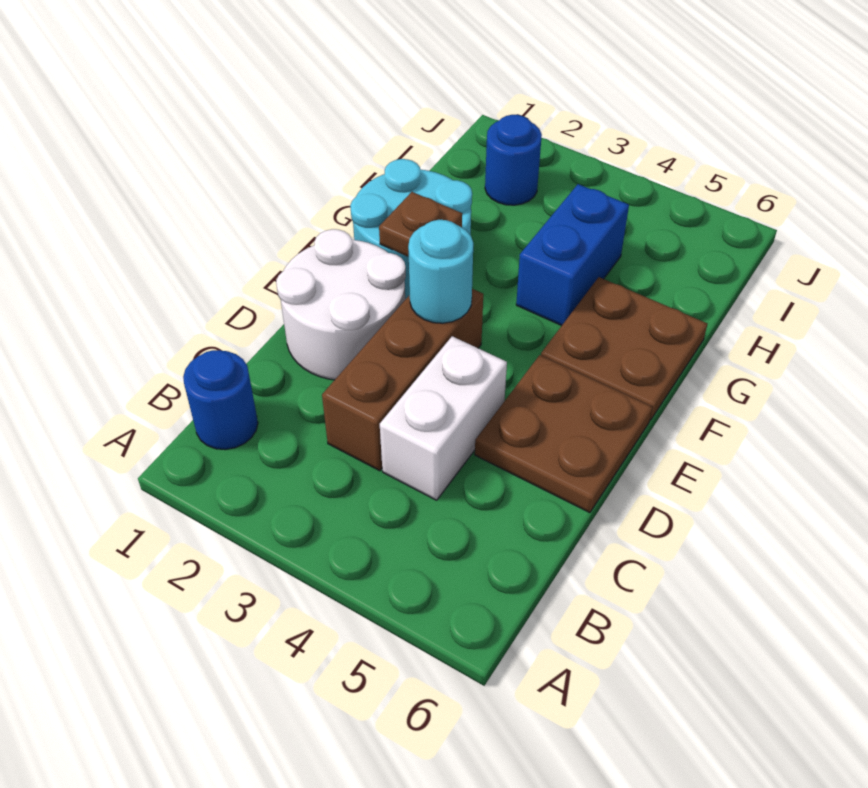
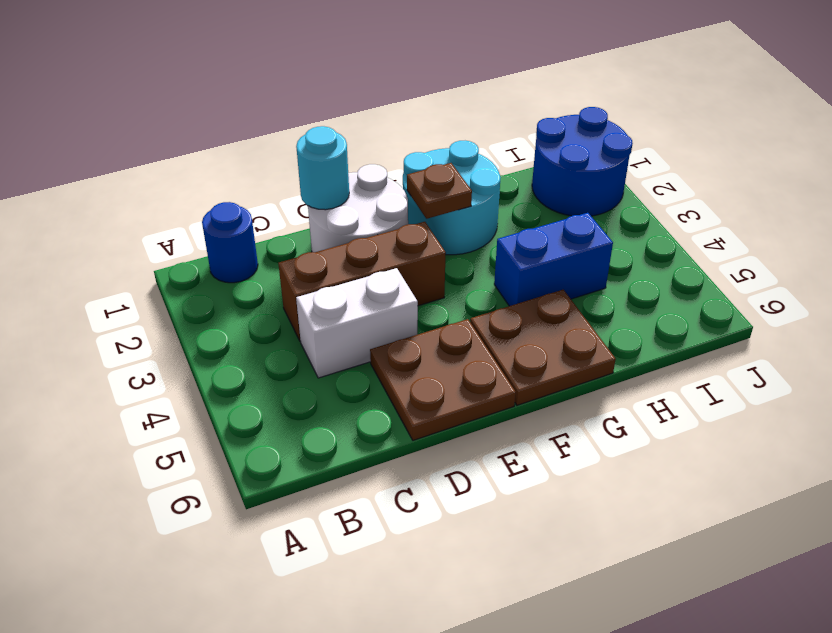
cyan 1x1 round brick [408,220,473,323] -> cyan 1x1 round brick moved to [296,126,349,210]
blue 1x1 round brick [485,115,542,205] -> blue 2x2 round brick [532,107,633,216]

